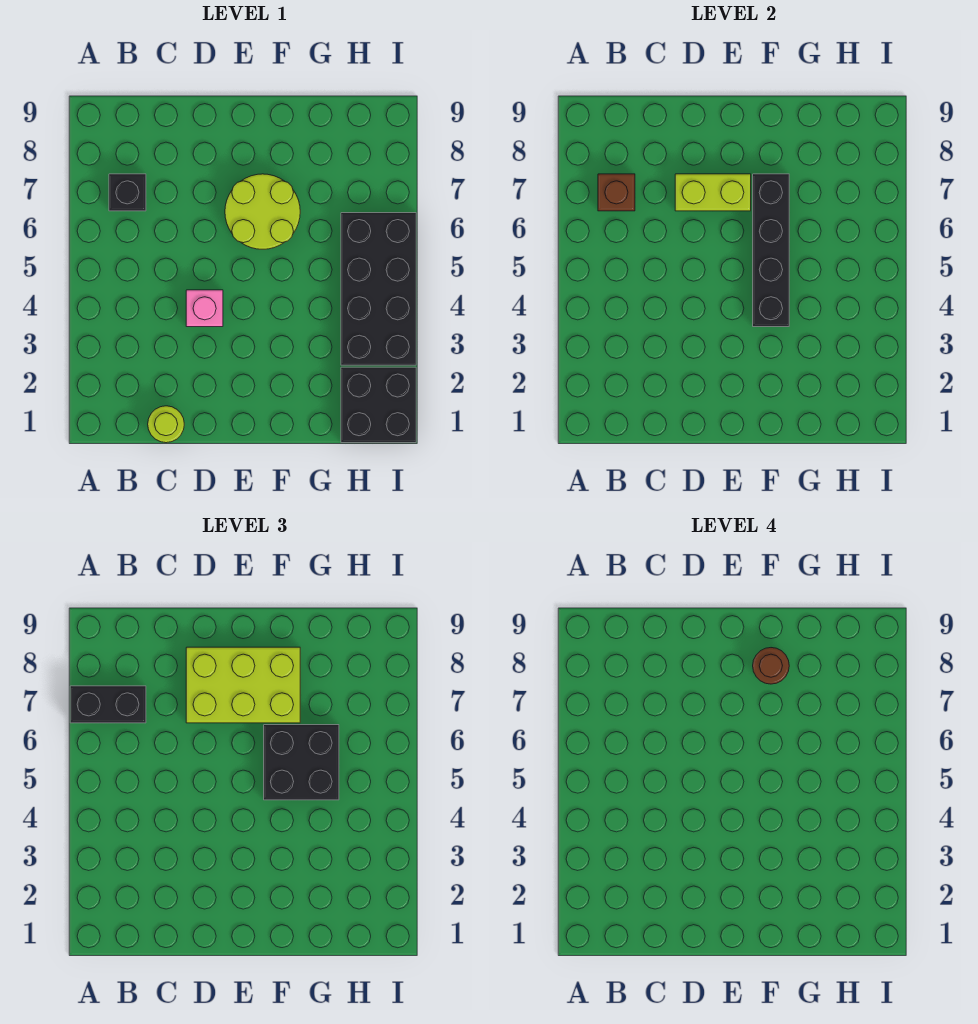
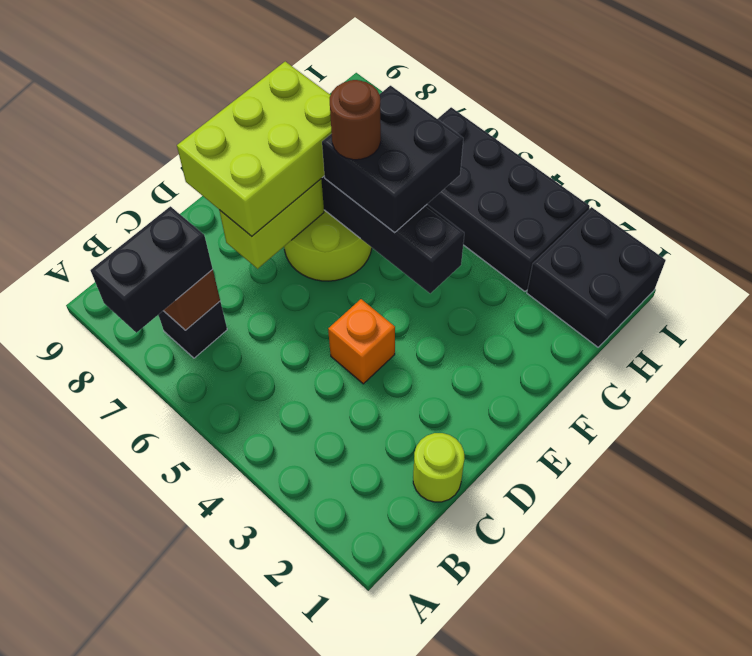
pink 1x1 brick [186,290,223,327] -> orange 1x1 brick [328,299,395,384]
brown 1x1 round brick [753,648,789,684] -> brown 1x1 round brick moved to [330,80,381,160]

